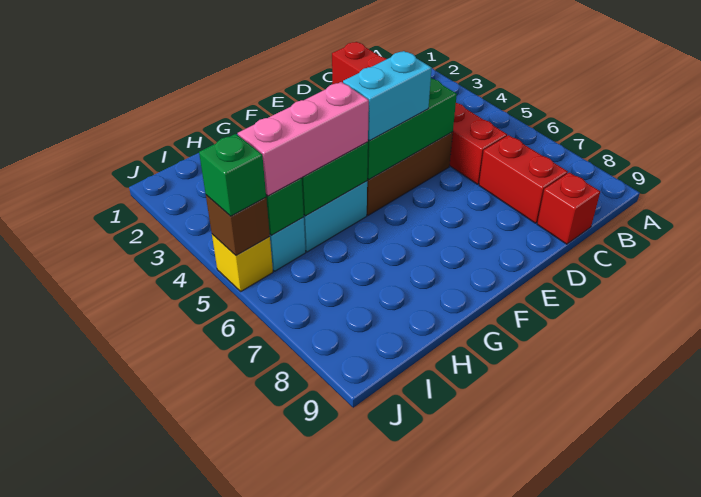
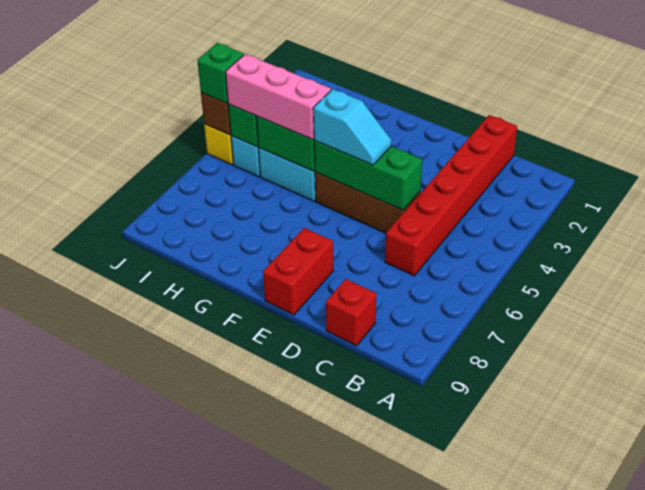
red 1x2 brick [479,135,568,223] -> red 1x2 brick moved to [263,228,333,315]
cyan 1x2 brick [343,51,432,141] -> cyan 1x2 slope [313,89,392,165]

